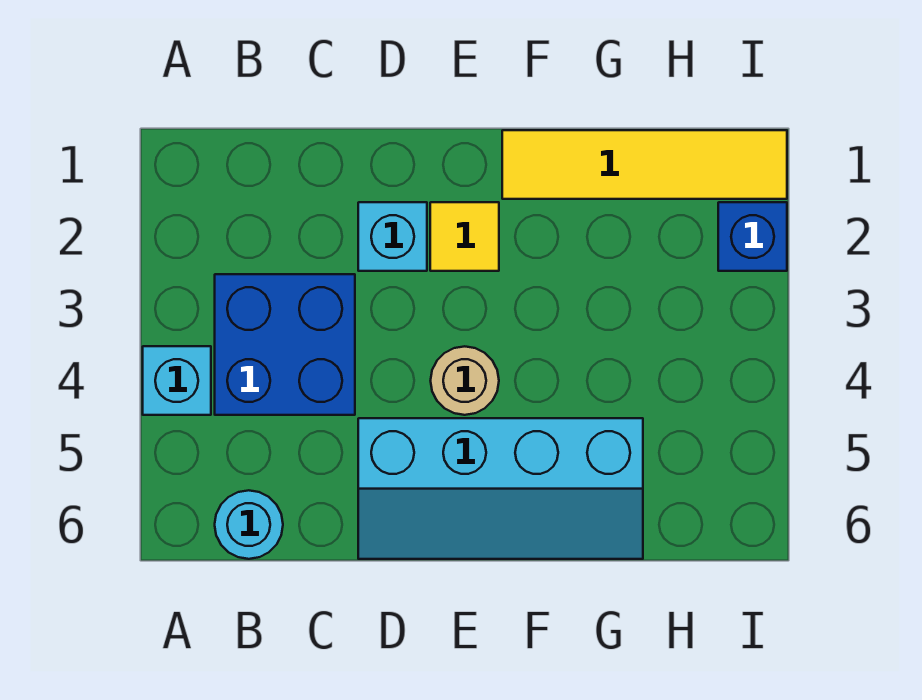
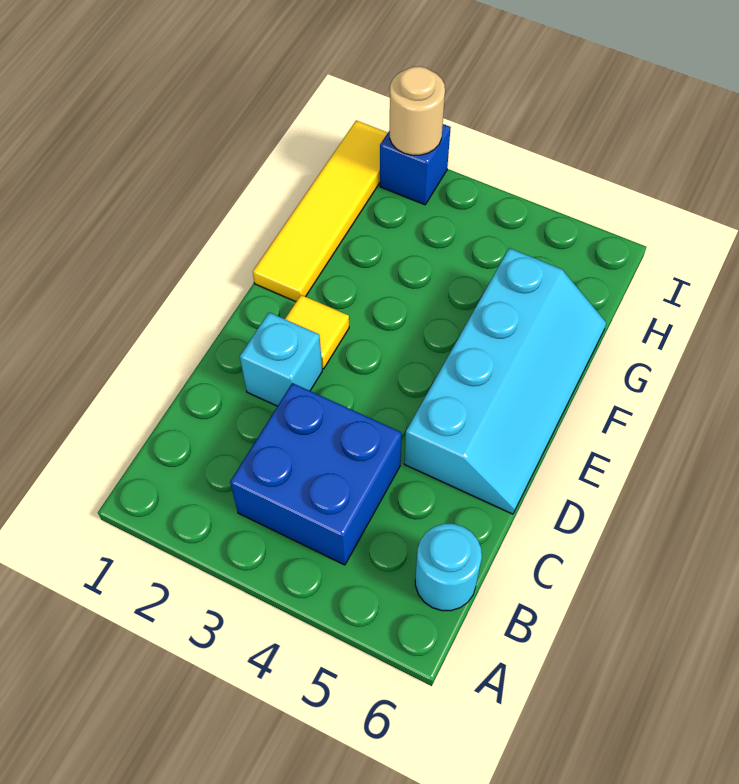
cyan 1x1 brick [143,346,211,415] -> none
tan 1x1 round brick [431,346,499,415] -> tan 1x1 round brick moved to [390,66,445,155]

